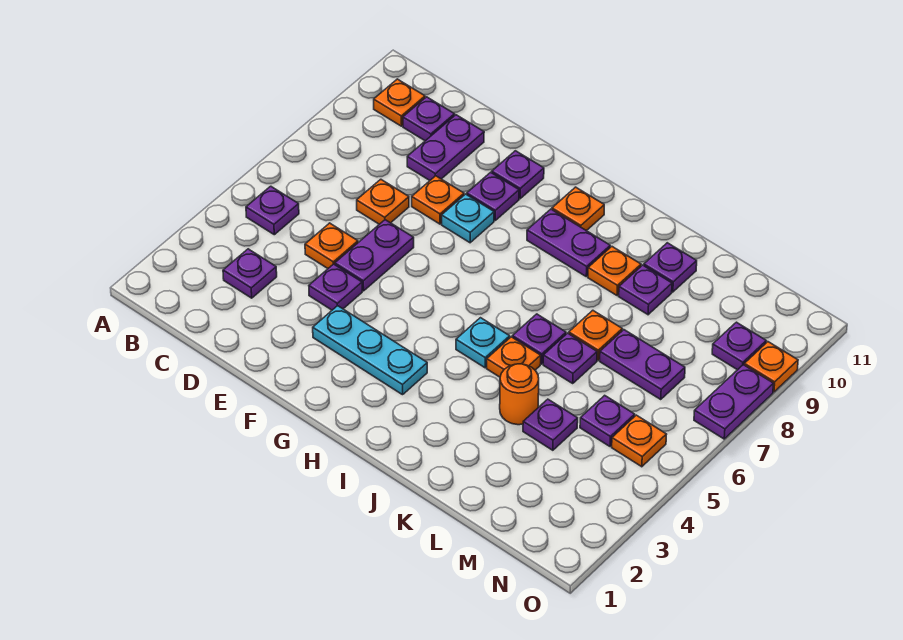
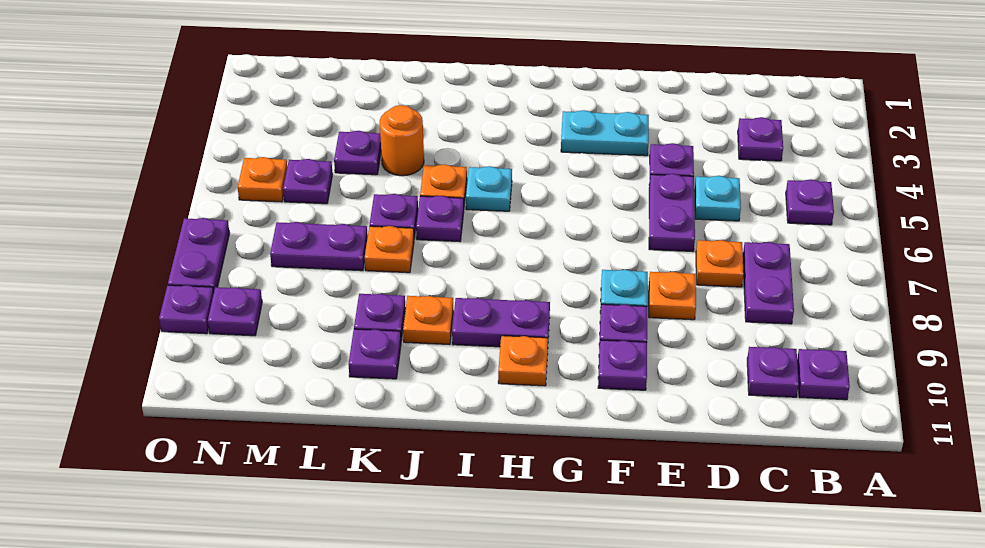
orange 1x1 plate [374,79,425,126] -> purple 1x1 plate [797,349,850,400]
orange 1x1 plate [305,223,358,268] -> cyan 1x1 plate [695,176,741,221]
purple 1x2 plate [407,115,484,180] -> purple 1x2 plate moved to [743,242,794,324]
cyan 1x3 plate [313,306,427,395] -> cyan 1x2 plate [561,110,649,156]
orange 1x1 plate [744,342,798,392] -> purple 1x1 plate [159,285,214,334]

